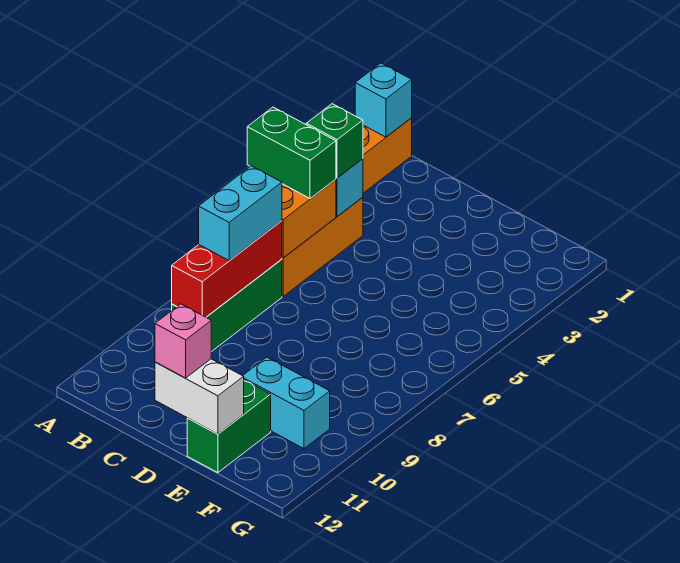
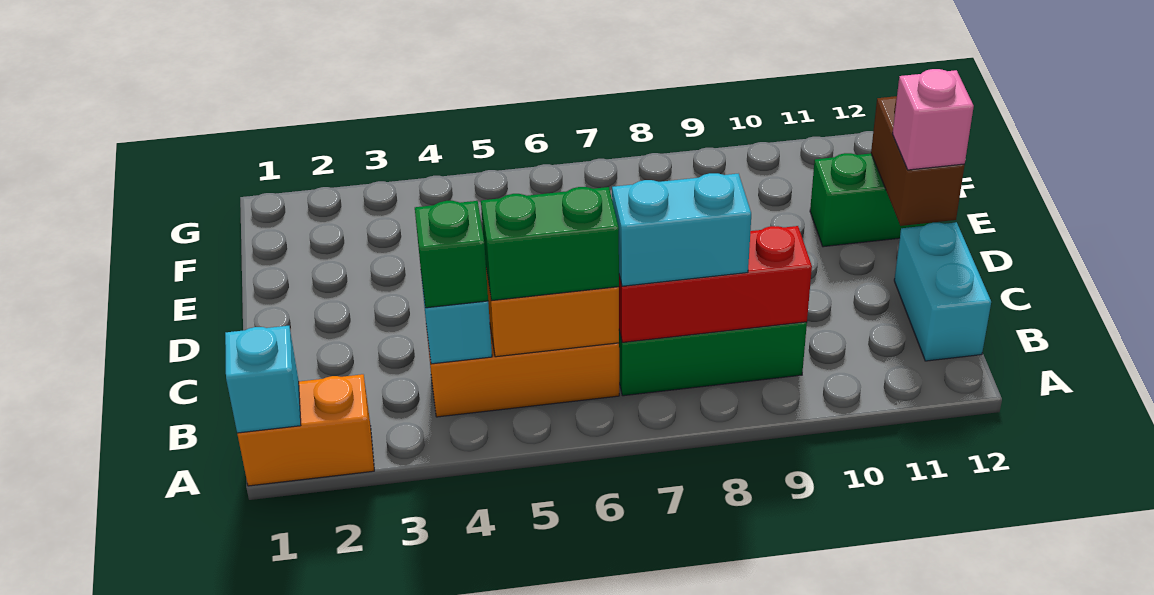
green 1x2 brick [247,107,336,198] -> green 1x2 brick turned to [481,187,619,301]
white 1x2 brick [155,359,244,434] -> brown 1x2 brick [871,96,964,226]
cyan 1x2 brick [243,357,330,449] -> cyan 1x2 brick moved to [894,222,991,361]

